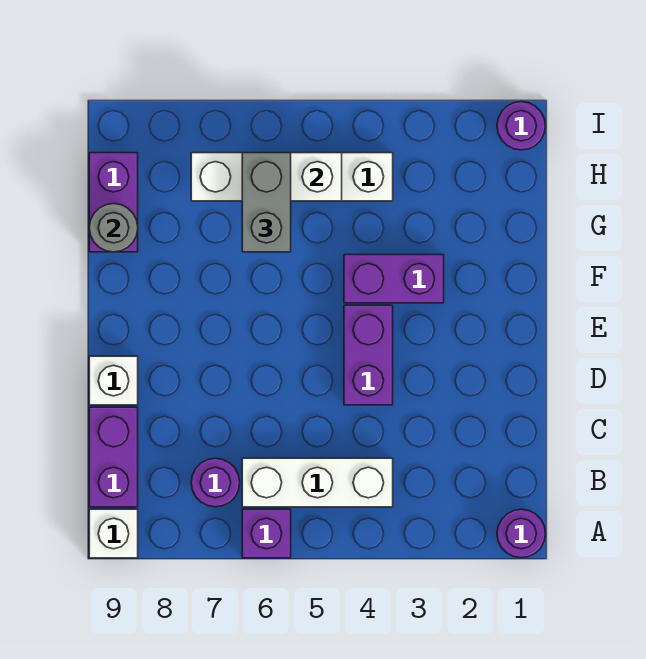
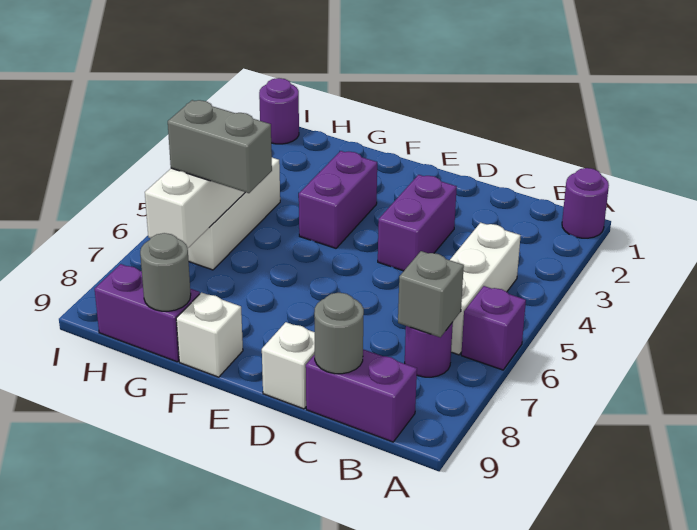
white 1x1 brick [89,509,138,558] -> white 1x1 brick moved to [176,292,243,377]
none -> grey 1x1 brick [398,251,464,337]
none -> grey 1x1 round brick [314,293,364,374]
purple 1x2 brick [344,305,393,405] -> purple 1x2 brick turned to [378,175,457,271]

